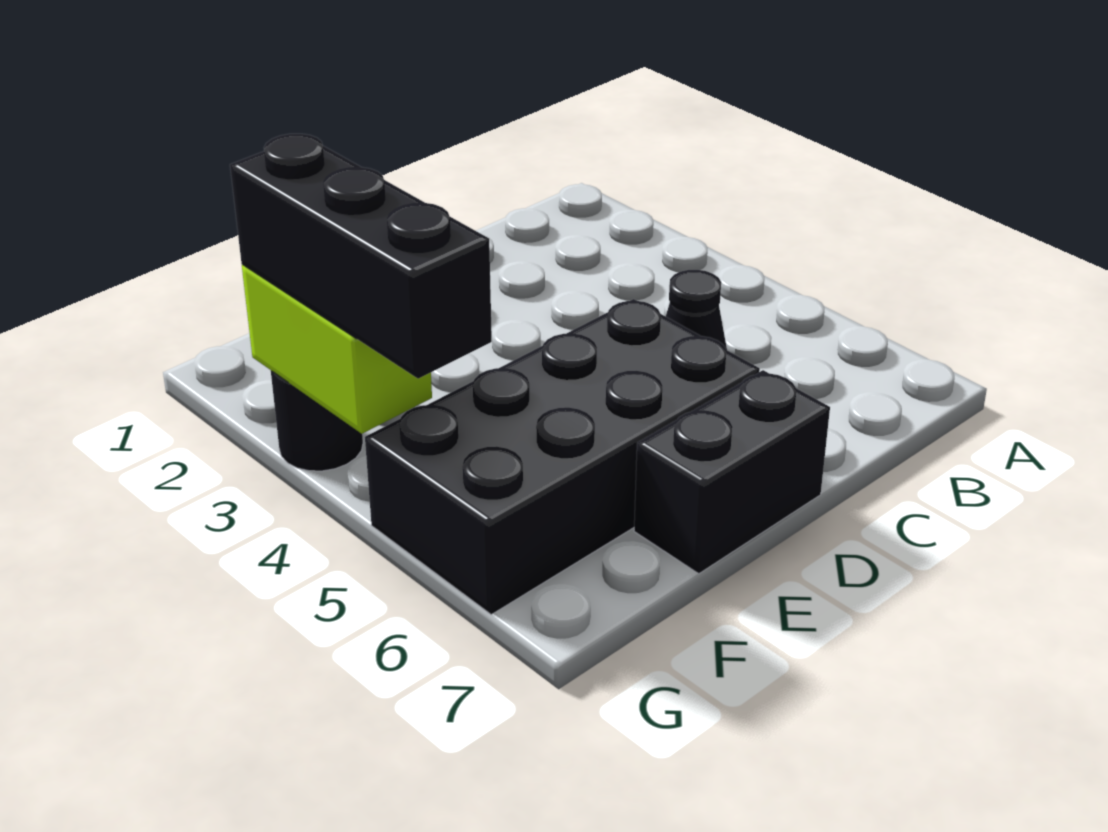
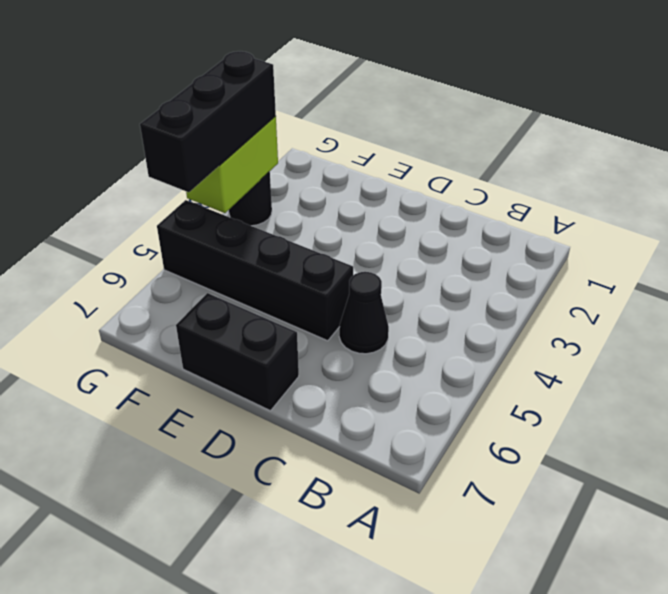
black 2x4 brick [365,299,760,614] -> black 1x4 brick [157,200,353,341]

